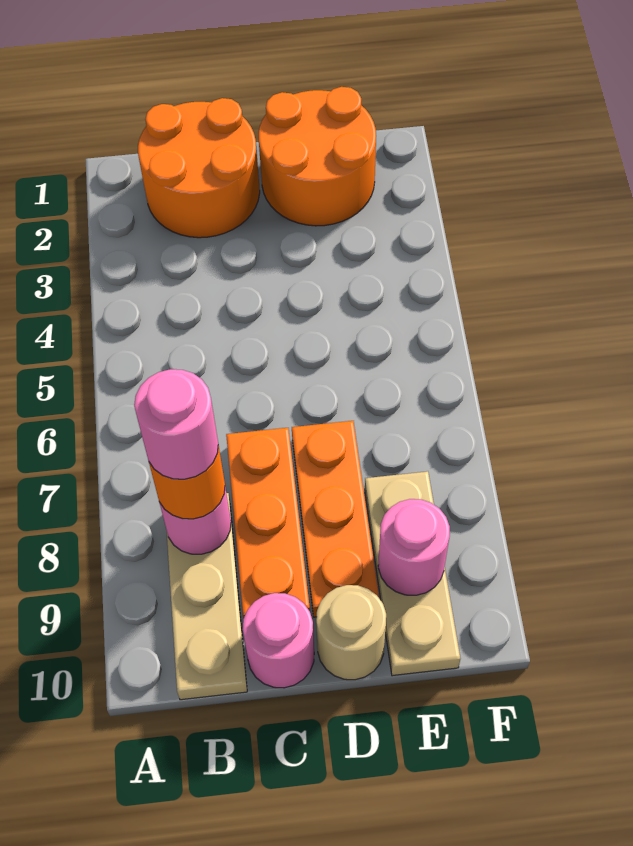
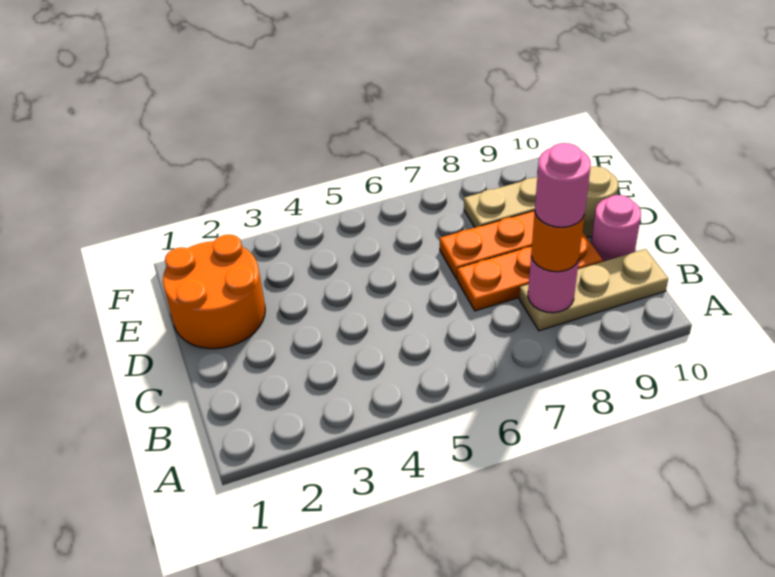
orange 2x2 round brick [138,98,260,238] -> none
pink 1x1 round brick [378,499,450,595] -> none

